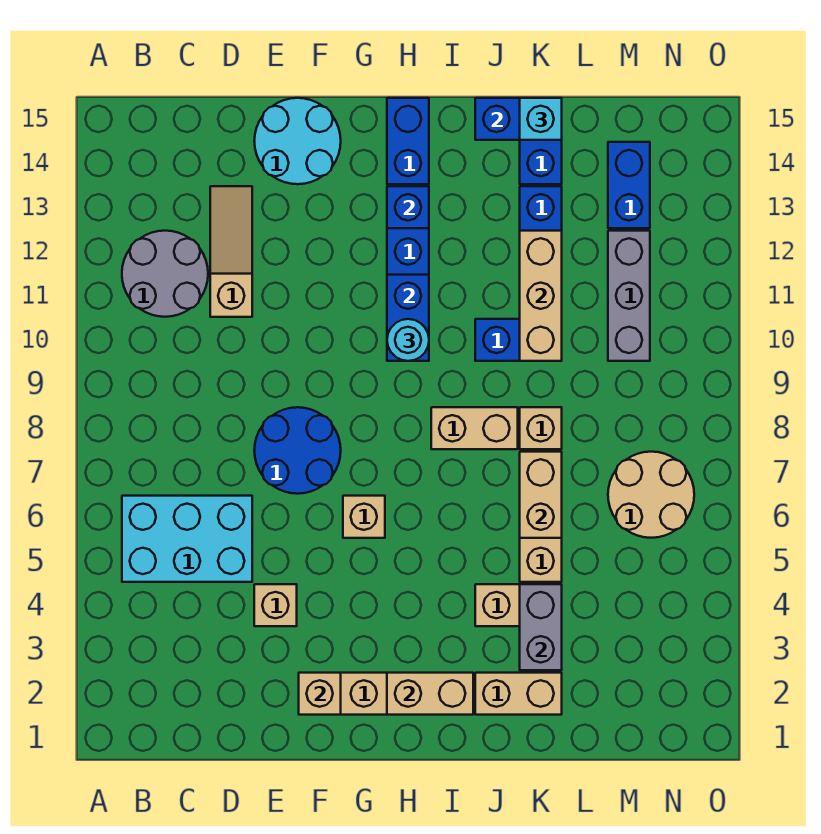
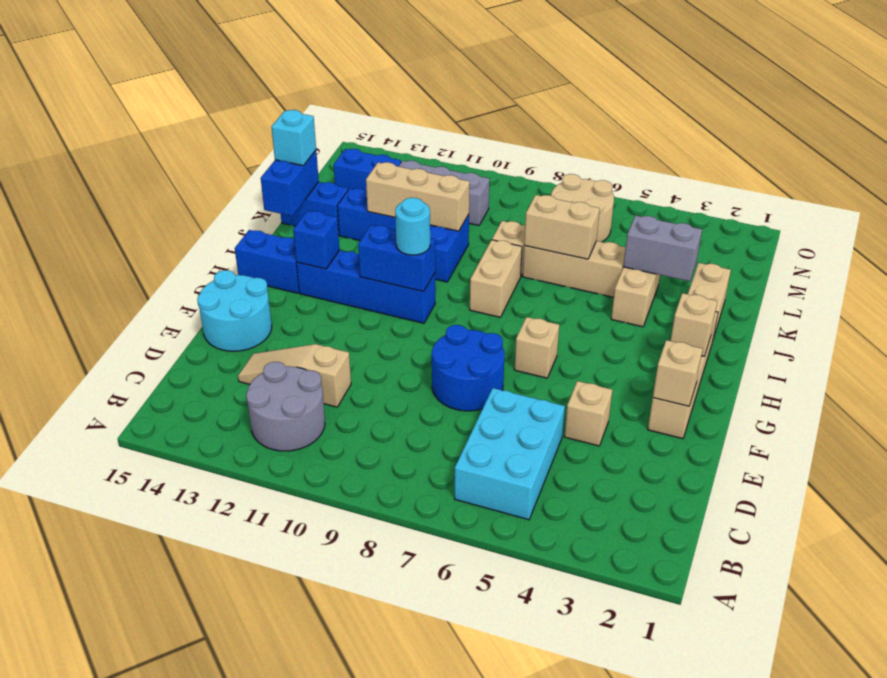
tan 1x2 brick [387,673,473,715] -> tan 1x1 brick [671,293,717,356]

